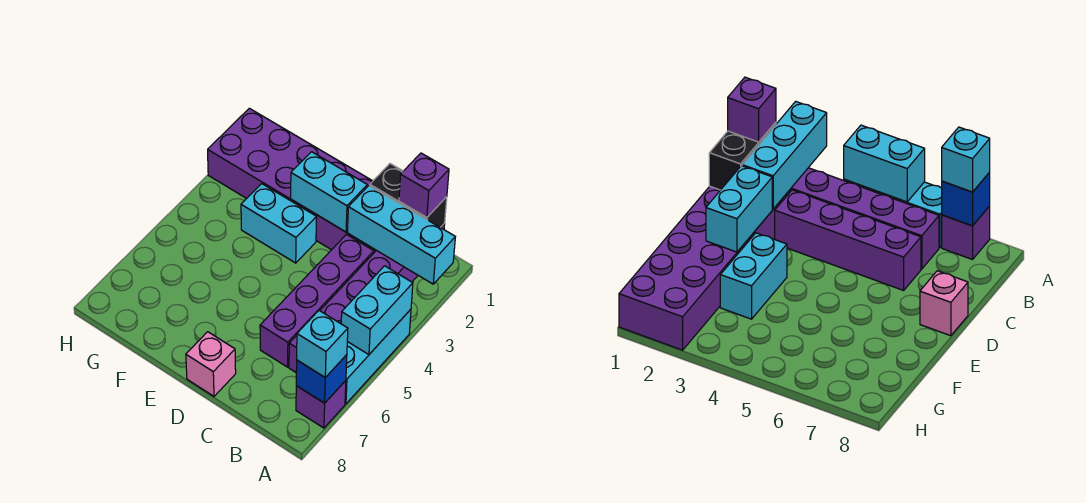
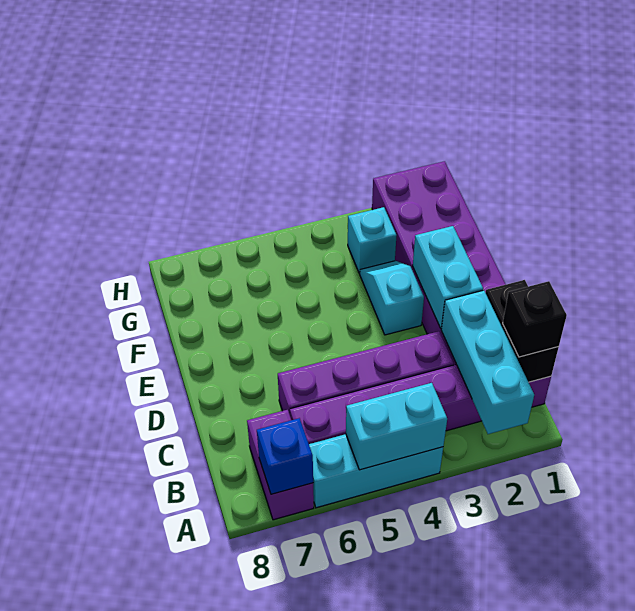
purple 1x1 brick [296,381,346,428] -> purple 1x2 brick [247,410,314,520]
cyan 1x1 brick [297,311,348,378] -> cyan 1x1 brick moved to [348,207,397,273]
purple 1x1 brick [399,153,449,218] -> black 1x1 brick [503,281,567,357]
pink 1x1 brick [186,332,236,396] -> none
cyan 1x2 brick [241,184,317,263] -> cyan 1x2 slope [360,261,424,335]

